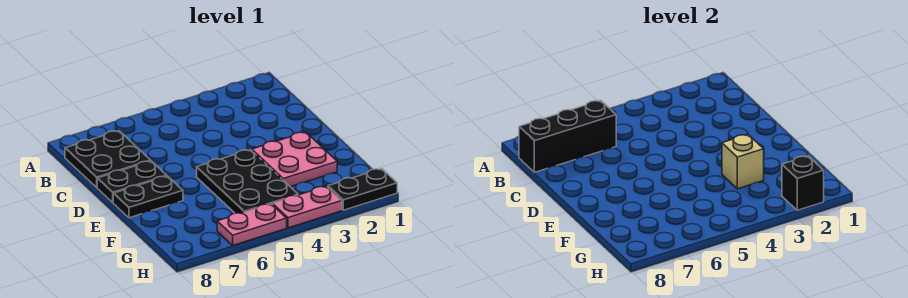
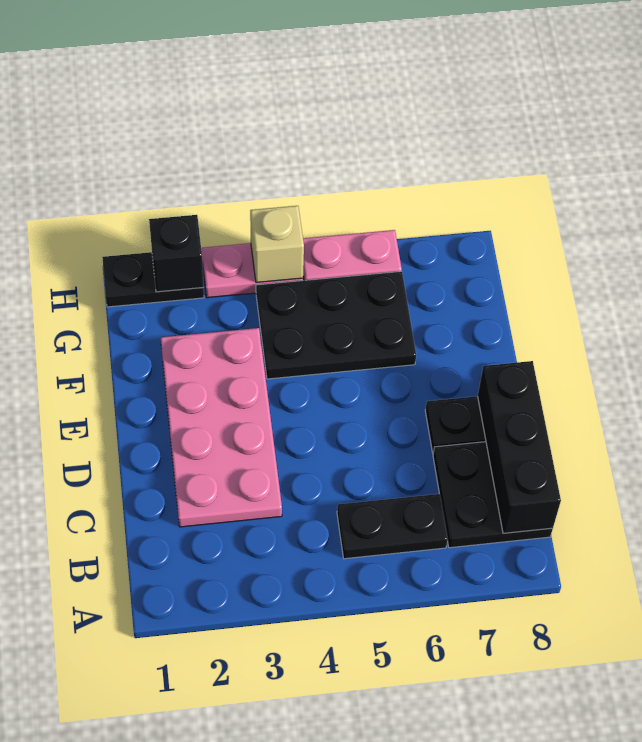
black 1x3 brick [519,100,616,172] -> black 1x3 brick turned to [478,361,561,533]
pink 2x2 plate [252,132,337,187] -> pink 2x4 plate [161,328,282,527]
black 2x3 plate [197,150,298,213] -> black 2x3 plate turned to [256,271,416,379]
black 1x2 plate [113,176,183,218] -> black 1x2 plate moved to [337,494,448,559]
tan 1x1 brick [722,135,764,189] -> tan 1x1 brick moved to [250,206,304,283]

